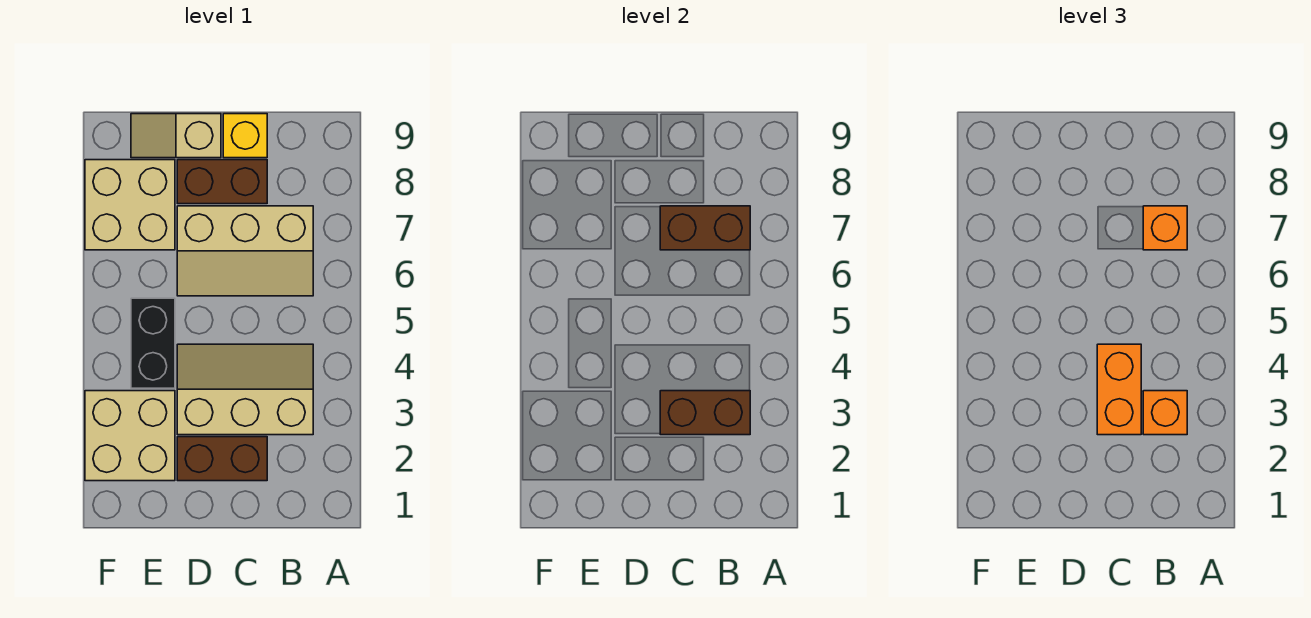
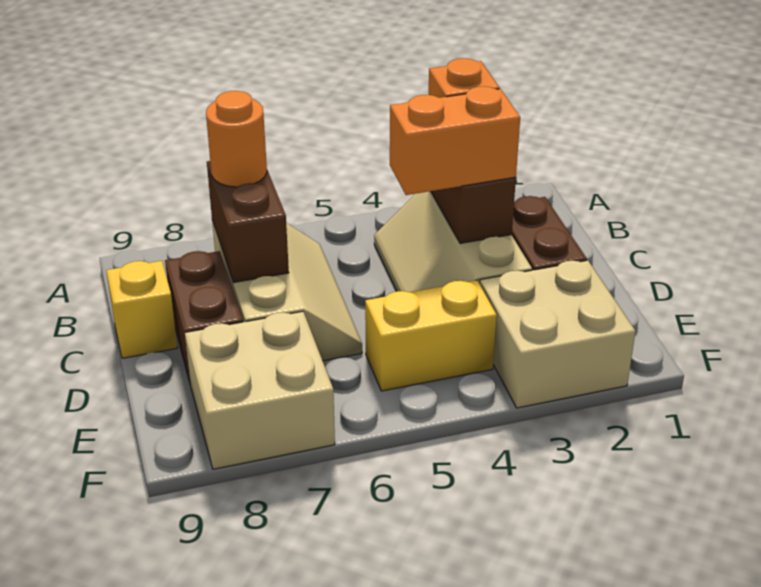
orange 1x1 brick [1143,206,1187,250] -> orange 1x1 round brick [206,91,267,187]
tan 1x2 slope [131,114,221,158] -> none
black 1x2 brick [131,298,175,388] -> yellow 1x2 brick [365,280,497,391]

